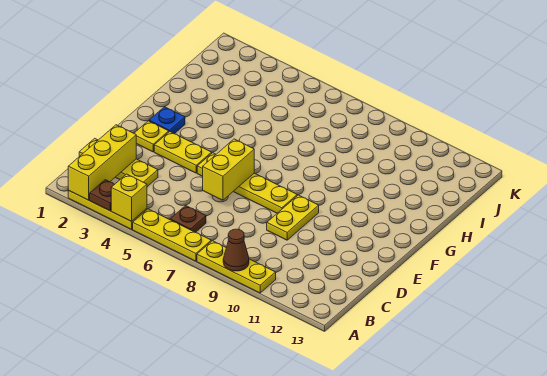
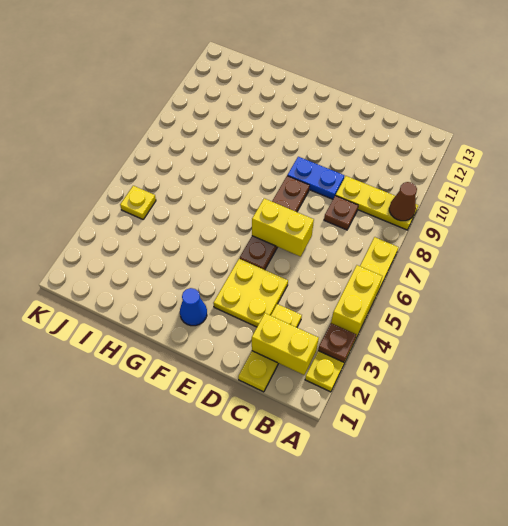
yellow 1x3 brick [68,125,136,200] -> yellow 1x2 brick [252,313,319,375]
yellow 1x1 brick [111,174,147,221] -> yellow 1x2 brick [331,265,383,336]
yellow 1x3 plate [197,241,276,293] -> yellow 1x3 plate turned to [335,176,418,230]
brown 1x1 plate [170,205,206,232] -> brown 1x1 plate moved to [324,196,358,230]
yellow 1x2 plate [267,195,319,240] -> blue 1x2 plate [287,157,344,199]
yellow 1x1 plate [134,121,169,152] -> yellow 1x1 plate moved to [120,186,156,219]
yellow 1x2 plate [154,132,212,173] -> yellow 2x2 plate [213,259,288,327]
yellow 1x4 plate [197,153,297,213] -> brown 1x4 plate [240,176,310,270]
blue 1x1 plate [149,107,185,134] -> blue 1x1 cone [180,288,207,326]

